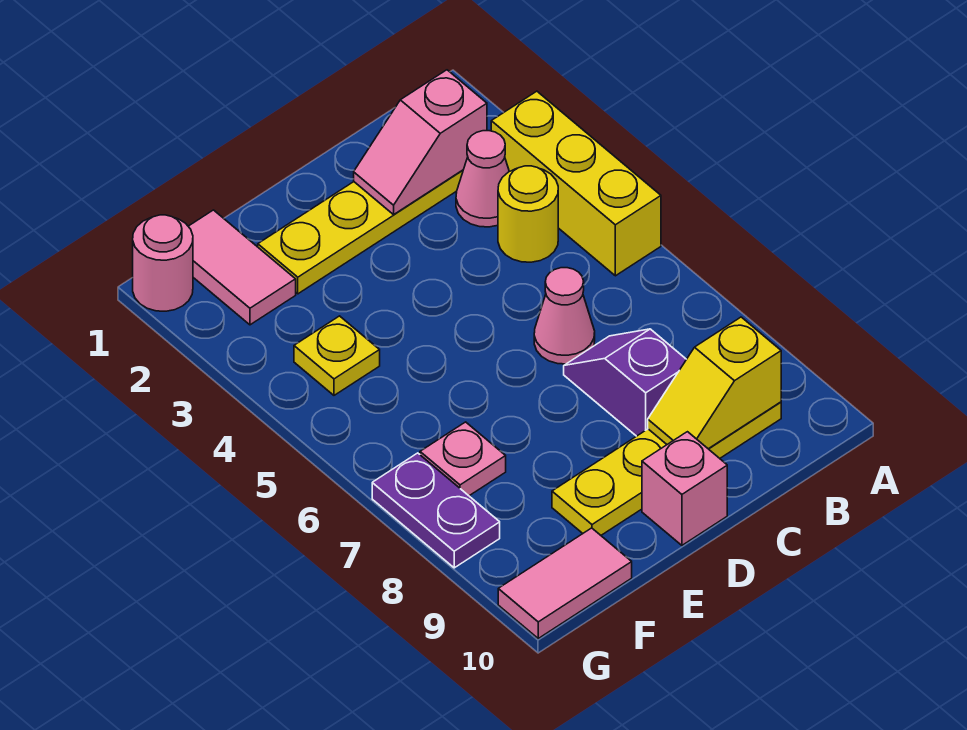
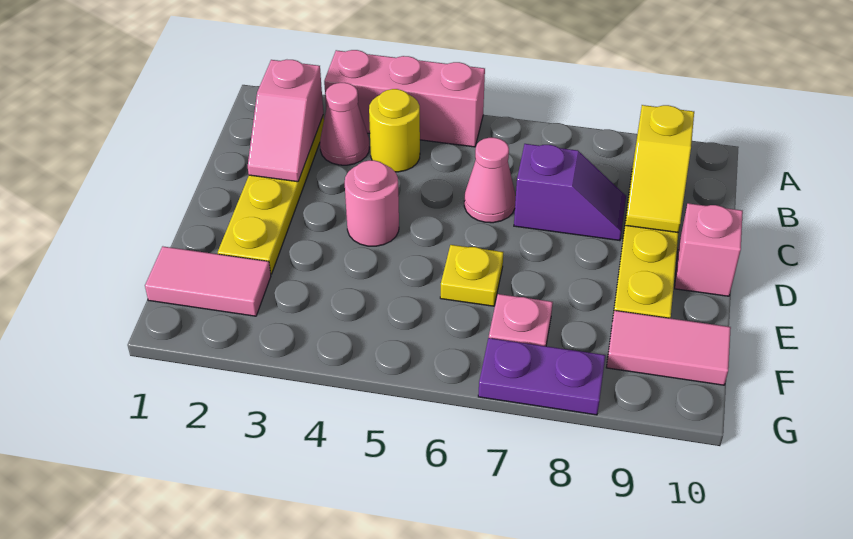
yellow 1x3 brick [491,91,661,276] -> pink 1x3 brick [324,50,485,147]
purple 1x2 slope [564,329,686,436] -> purple 1x2 slope turned to [514,144,626,241]
yellow 1x1 plate [294,316,380,395] -> yellow 1x1 plate moved to [440,245,503,306]
pink 1x2 tile [498,528,632,638] -> pink 1x2 tile turned to [606,310,731,385]
pink 1x1 round brick [133,215,193,311] -> pink 1x1 round brick moved to [345,160,399,246]

